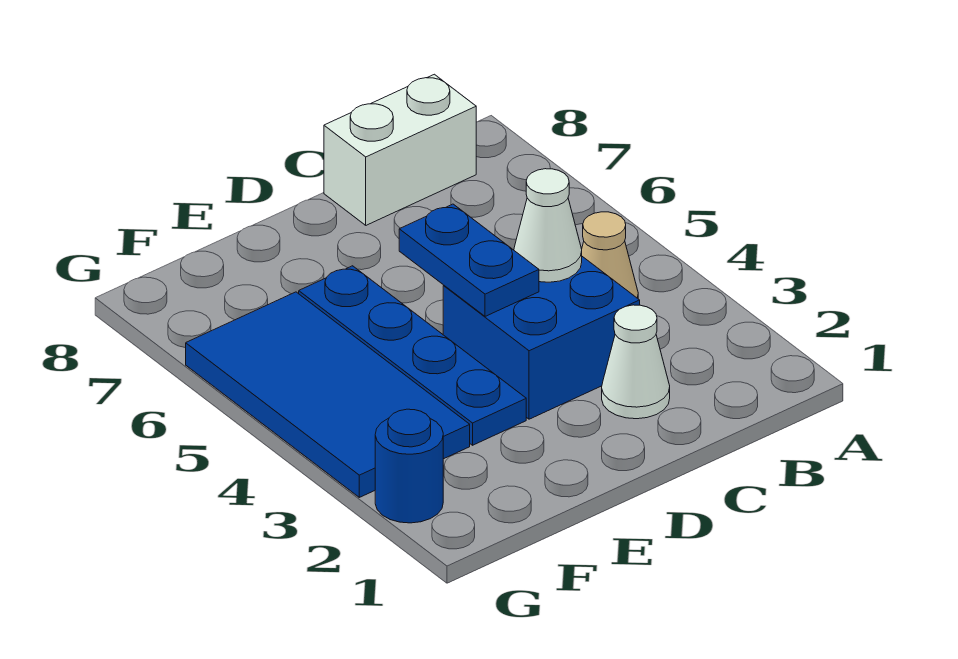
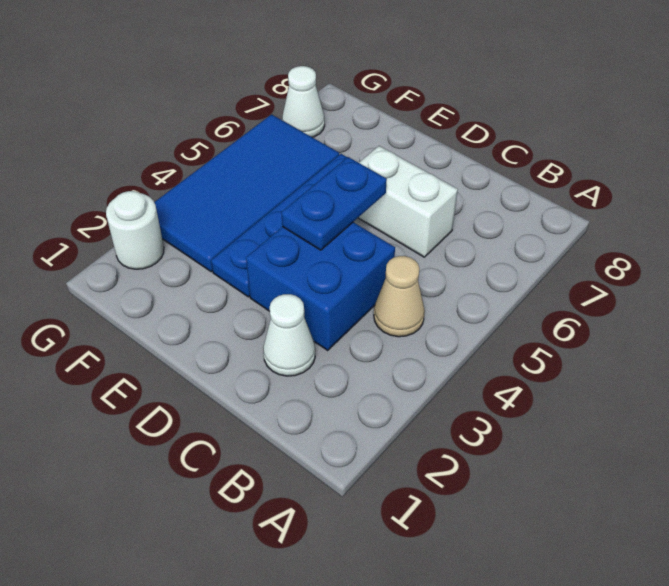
white 1x2 brick [324,74,476,225] -> white 1x2 brick moved to [358,146,458,257]
white 1x1 cone [514,169,582,282] -> white 1x1 cone moved to [282,66,325,137]
blue 1x1 round brick [375,409,443,523] -> white 1x1 round brick [106,191,164,269]

